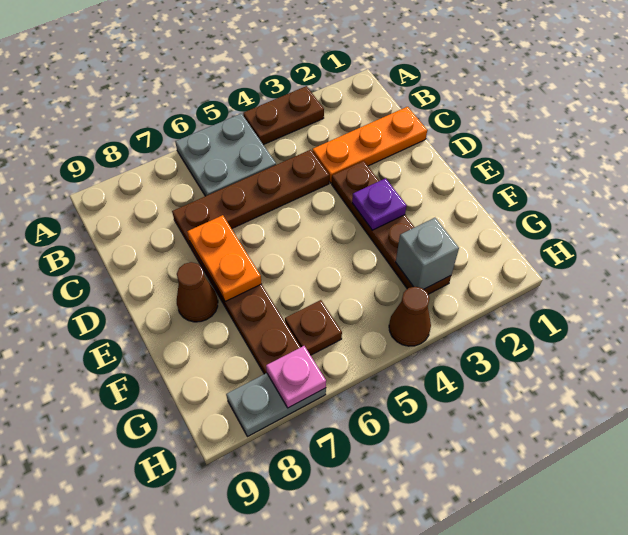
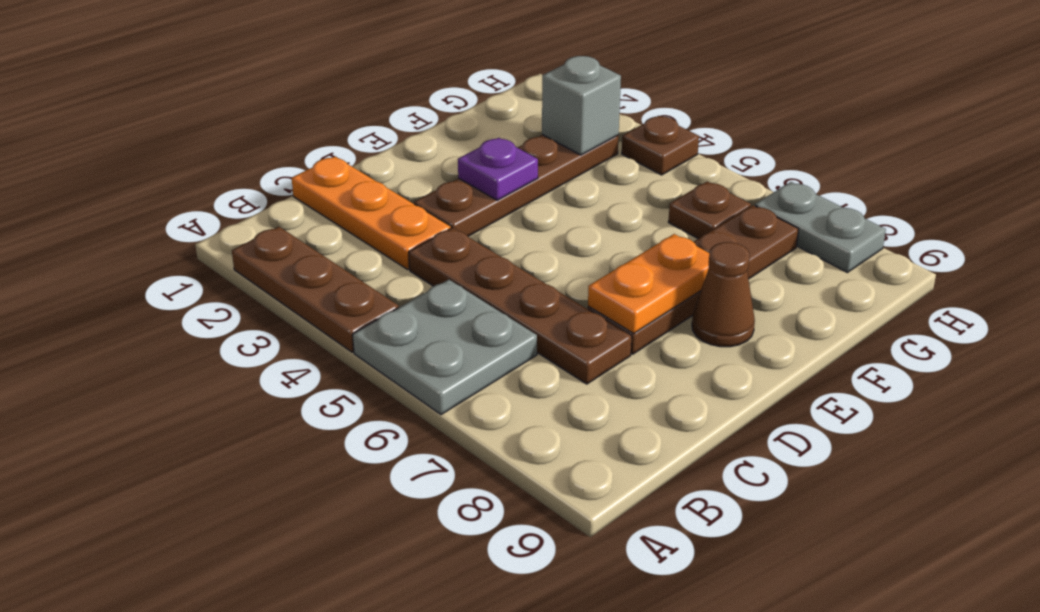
brown 1x2 plate [243,86,324,145] -> brown 1x3 plate [232,227,399,352]
brown 1x1 cone [389,287,431,346] -> brown 1x1 plate [622,116,699,175]
pink 1x1 plate [266,346,326,408] -> none

